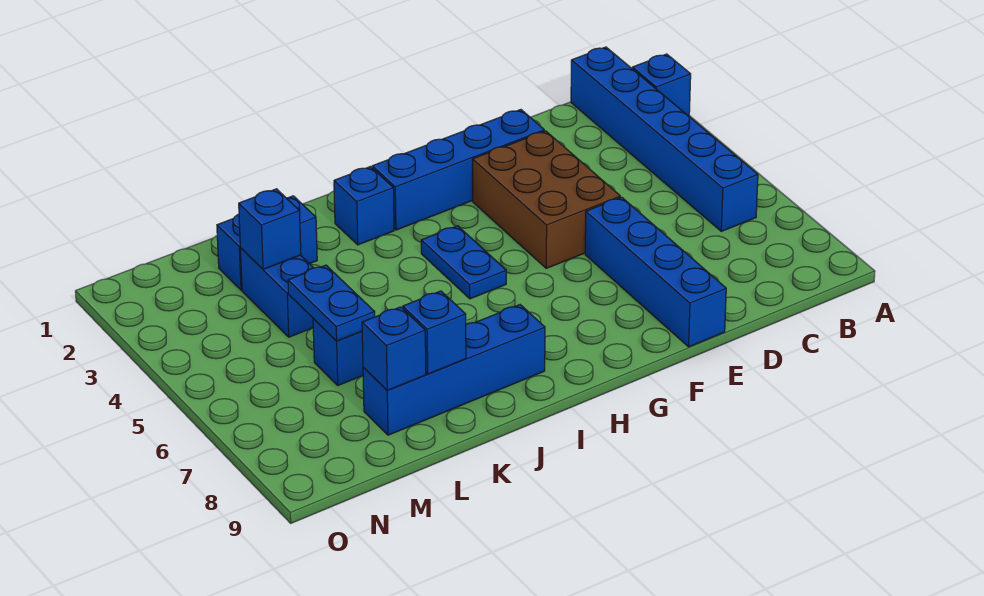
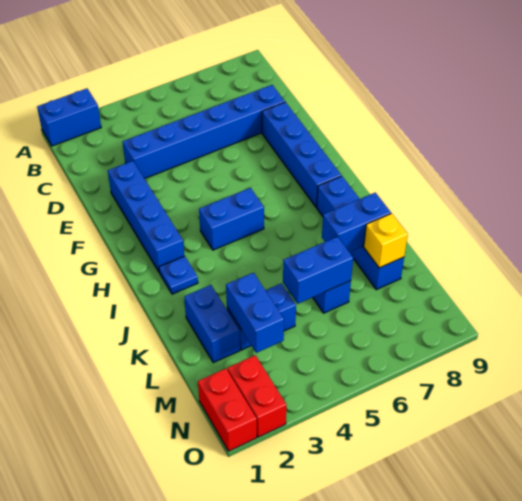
blue 1x1 brick [632,54,691,116] -> blue 1x2 brick [37,88,101,146]
blue 1x6 brick [571,47,758,231] -> blue 1x6 brick moved to [123,85,285,179]
brown 2x3 brick [473,131,620,268] -> none
blue 1x4 brick [585,197,726,347] -> blue 1x4 brick turned to [262,102,341,207]
blue 1x2 plate [421,226,506,299] -> blue 1x2 brick [199,188,264,250]
blue 1x1 brick [334,167,394,245] -> blue 1x1 plate [159,256,198,294]
blue 1x1 brick [403,291,466,374] -> blue 1x2 brick [322,192,391,252]
blue 1x1 brick [239,189,301,269] -> blue 1x2 brick [226,273,284,353]
blue 1x2 plate [288,265,375,341] -> blue 1x2 brick [283,237,353,304]
blue 1x1 brick [362,307,426,390] -> yellow 1x1 brick [364,213,408,268]
none -> red 1x2 brick [198,368,257,451]
none -> red 1x2 brick [228,355,286,437]

